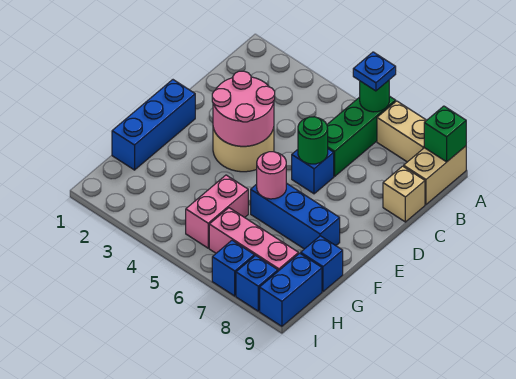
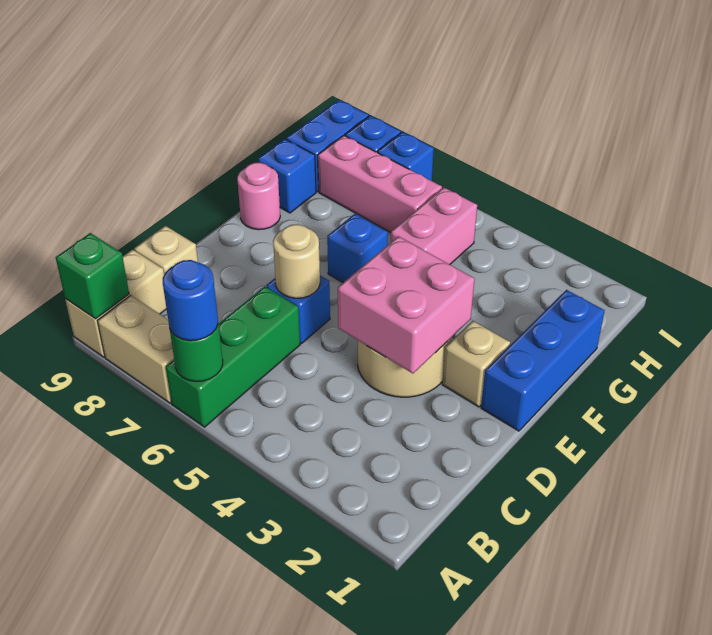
blue 1x1 plate [353,52,396,91] -> blue 1x1 round brick [163,260,218,341]
pink 2x2 round brick [212,71,275,146] -> pink 2x2 brick [338,236,474,373]
green 1x1 round brick [298,117,328,164] -> tan 1x1 round brick [273,224,320,298]
none -> tan 1x1 brick [442,321,510,407]
blue 1x3 brick [251,183,340,249] -> blue 1x1 brick [327,214,388,283]
pink 1x1 round brick [257,152,286,199] -> pink 1x1 round brick moved to [237,163,280,230]

